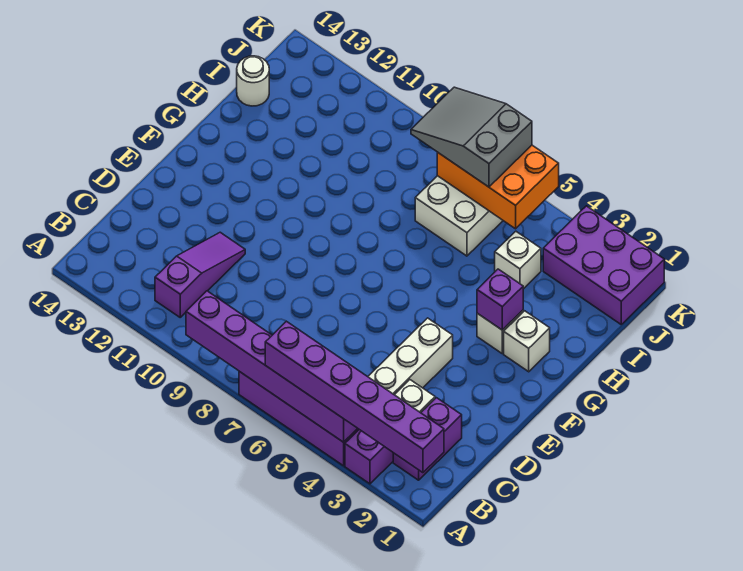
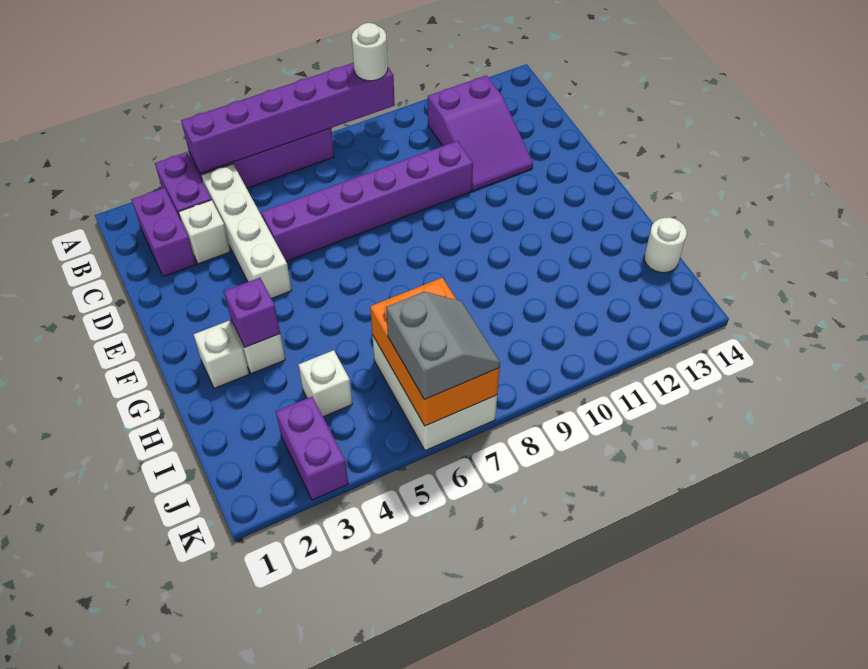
purple 1x6 brick [265,321,444,473] -> purple 1x6 brick moved to [261,141,473,261]
none -> white 1x1 round brick [352,23,388,81]
purple 1x3 slope [155,232,245,317] -> purple 2x3 slope [428,75,533,191]
purple 2x3 brick [543,206,664,324] -> purple 1x2 brick [276,397,348,500]
orange 2x3 brick [437,145,559,229] -> orange 2x3 brick turned to [370,278,500,426]
grey 2x3 slope [411,87,532,187] -> grey 2x2 slope [386,292,500,399]

